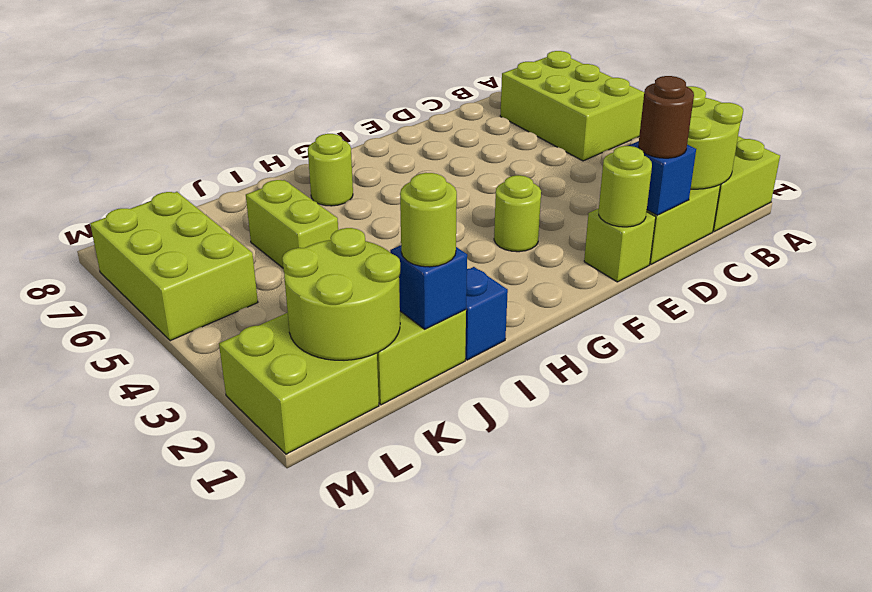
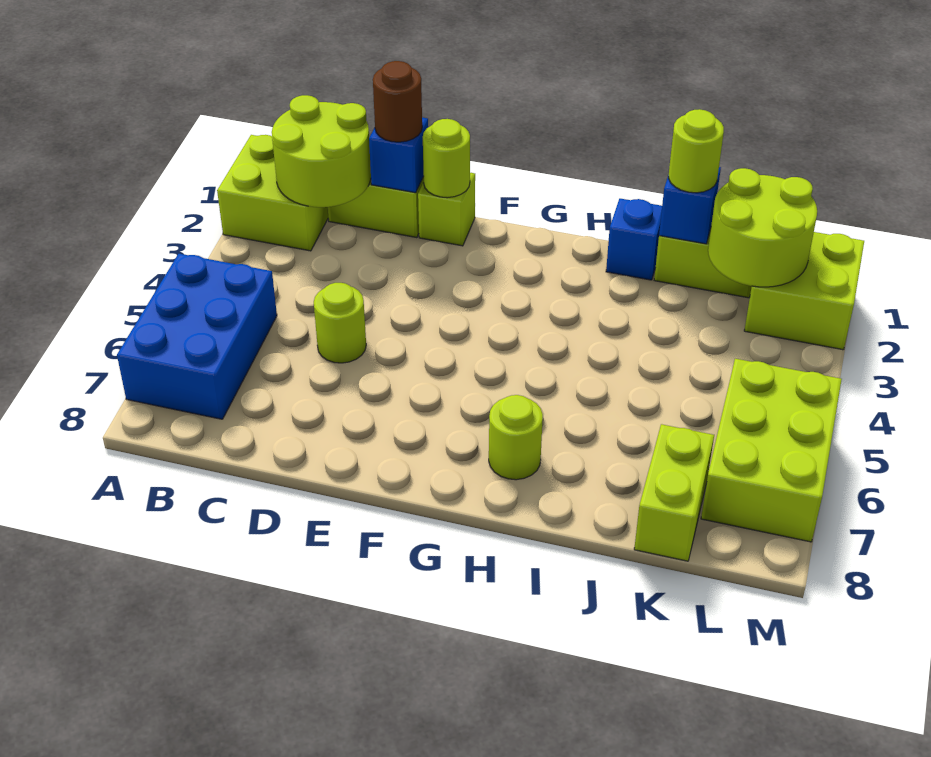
lime 2x3 brick [500,51,644,161] -> blue 2x3 brick [117,254,277,419]
lime 1x1 round brick [494,175,541,252] -> lime 1x1 round brick moved to [314,283,366,363]
lime 1x2 brick [246,180,338,268] -> lime 1x2 brick moved to [634,424,714,561]

